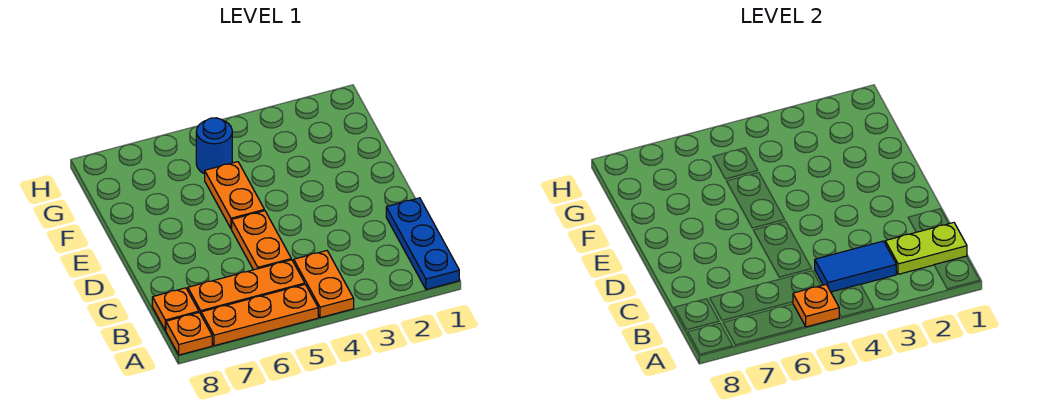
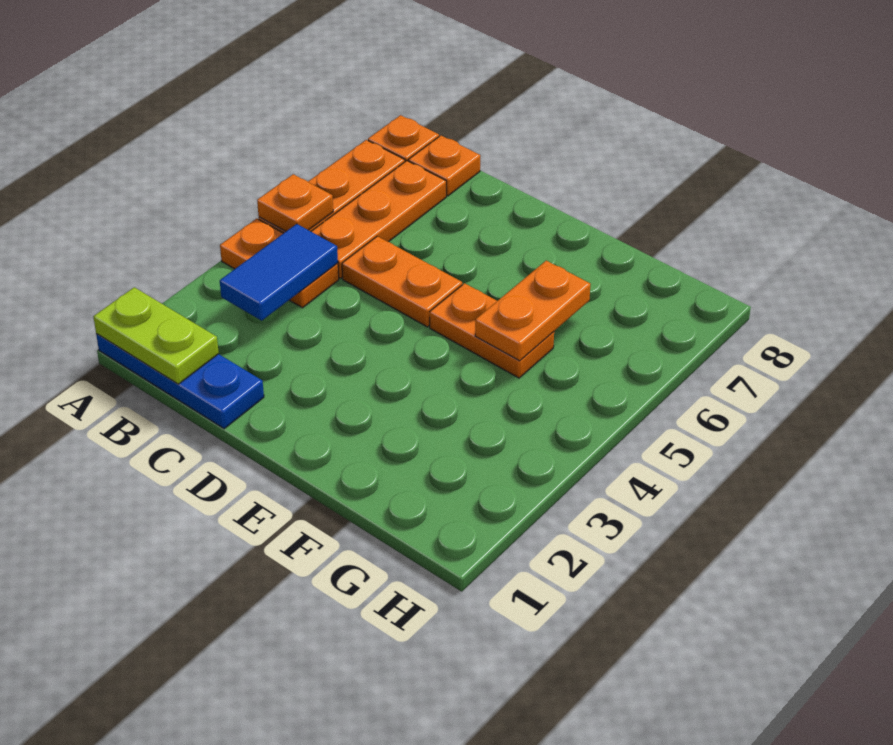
lime 1x2 plate [885,223,967,274] -> lime 1x2 plate turned to [93,287,219,384]
none -> orange 1x2 plate [475,261,590,361]
blue 1x1 round brick [196,118,232,174] -> none

